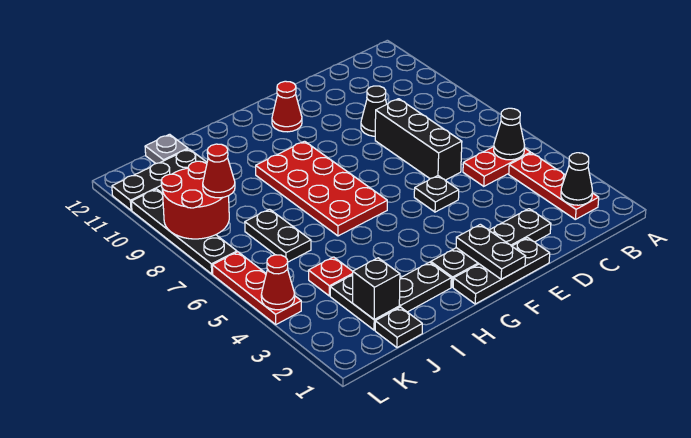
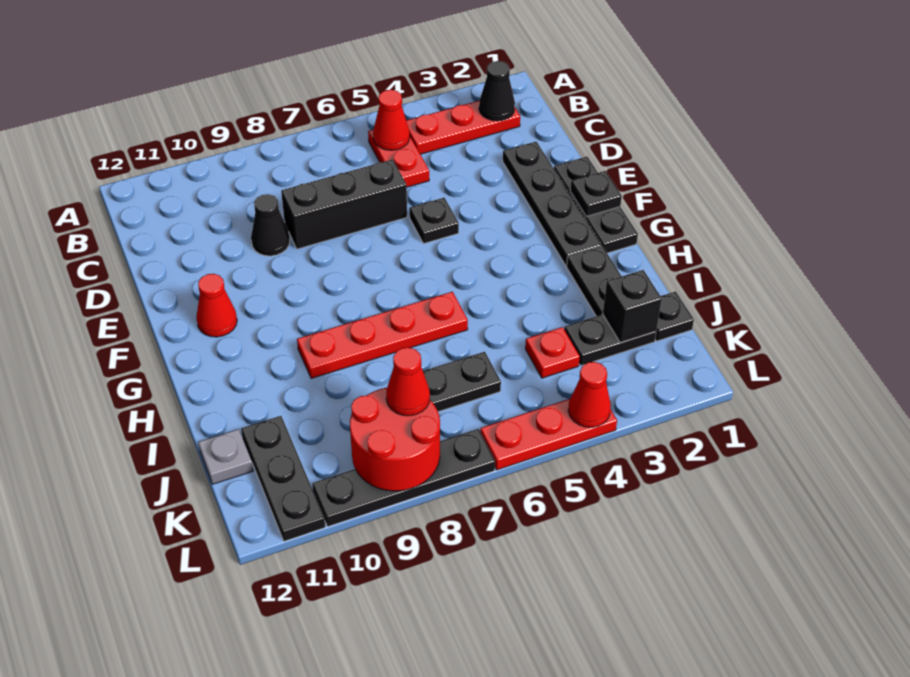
black 1x1 cone [494,108,524,160] -> red 1x1 cone [373,90,410,150]
black 1x2 plate [456,224,526,279] -> black 1x1 plate [570,171,622,216]
red 2x4 plate [256,141,387,236] -> red 1x4 plate [297,292,468,378]

